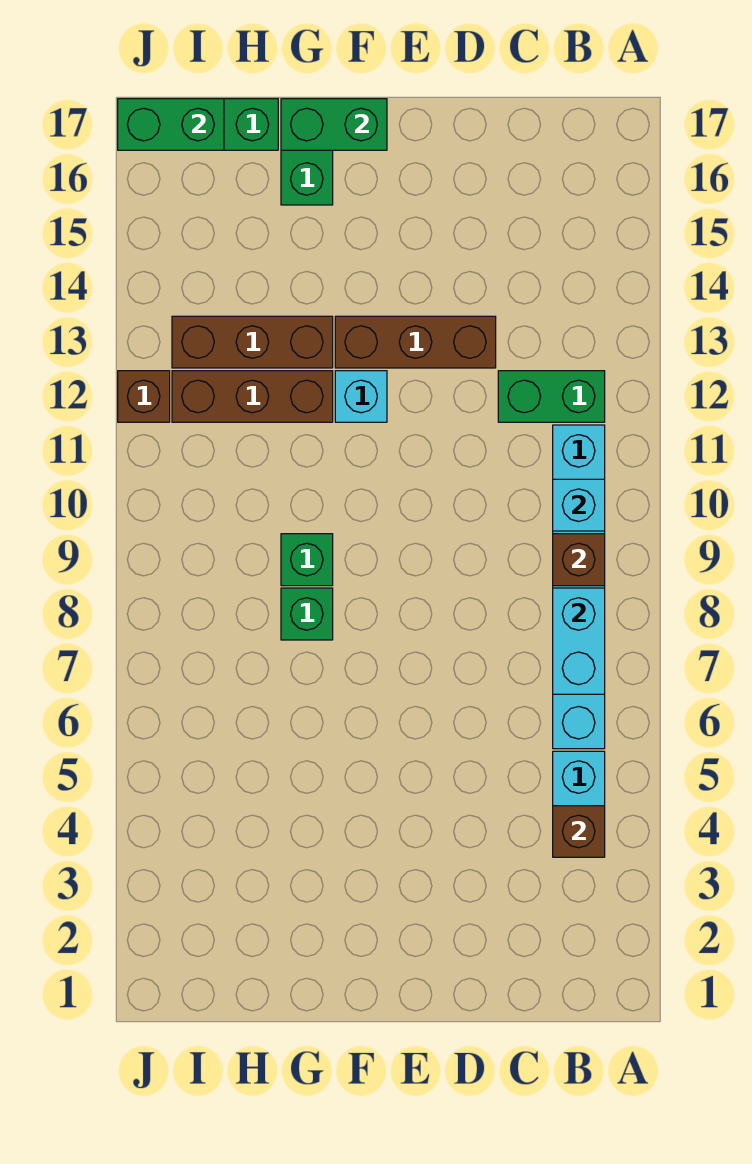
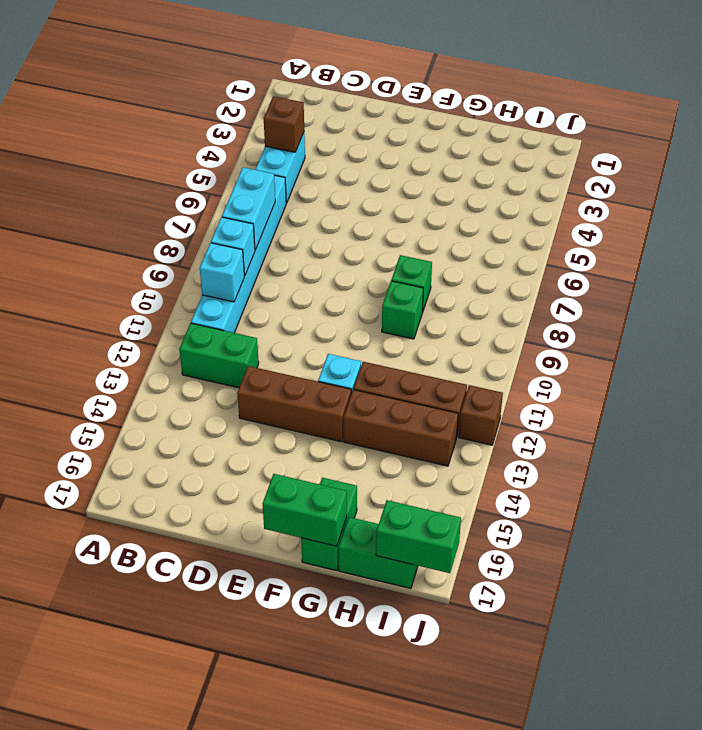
brown 1x1 brick [553,534,605,586] -> cyan 1x1 brick [211,217,255,276]

